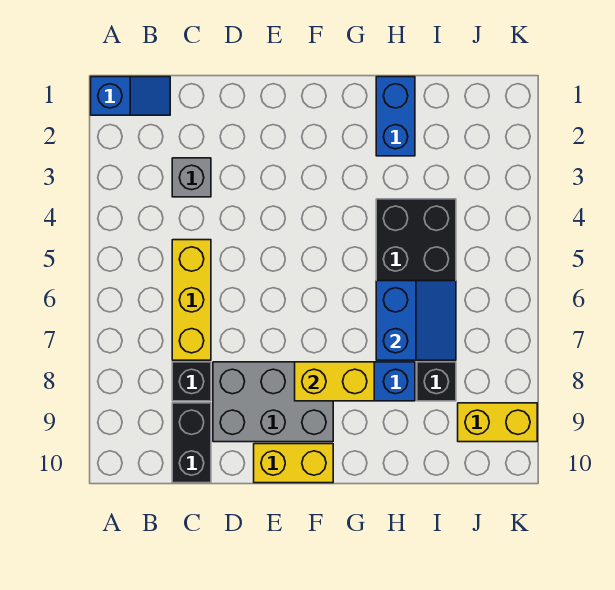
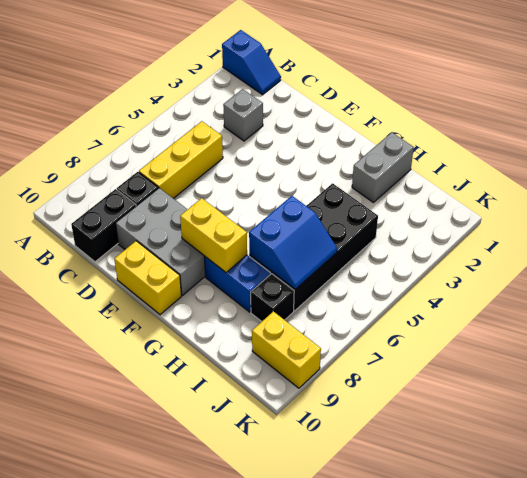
blue 1x2 brick [376,77,415,156] -> grey 1x2 brick [352,132,414,202]

